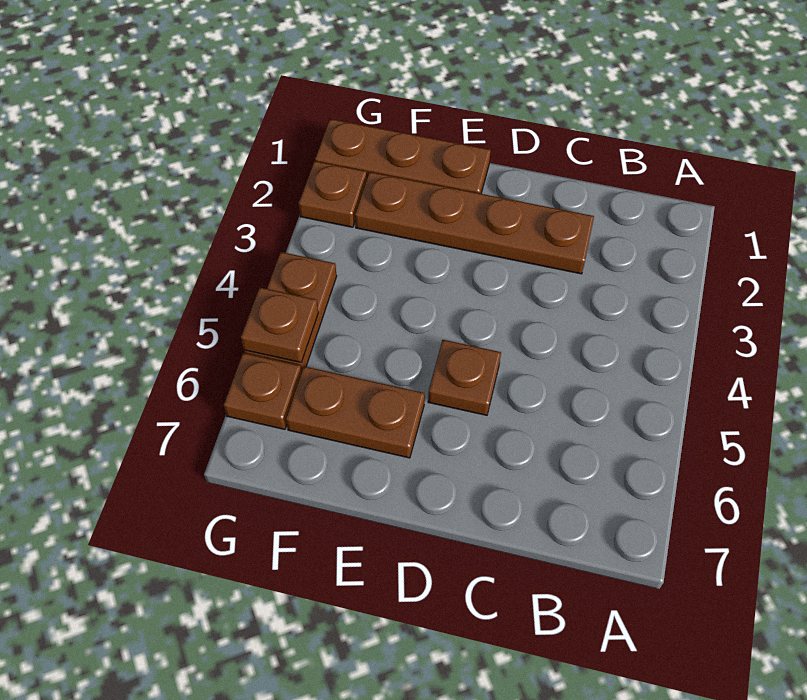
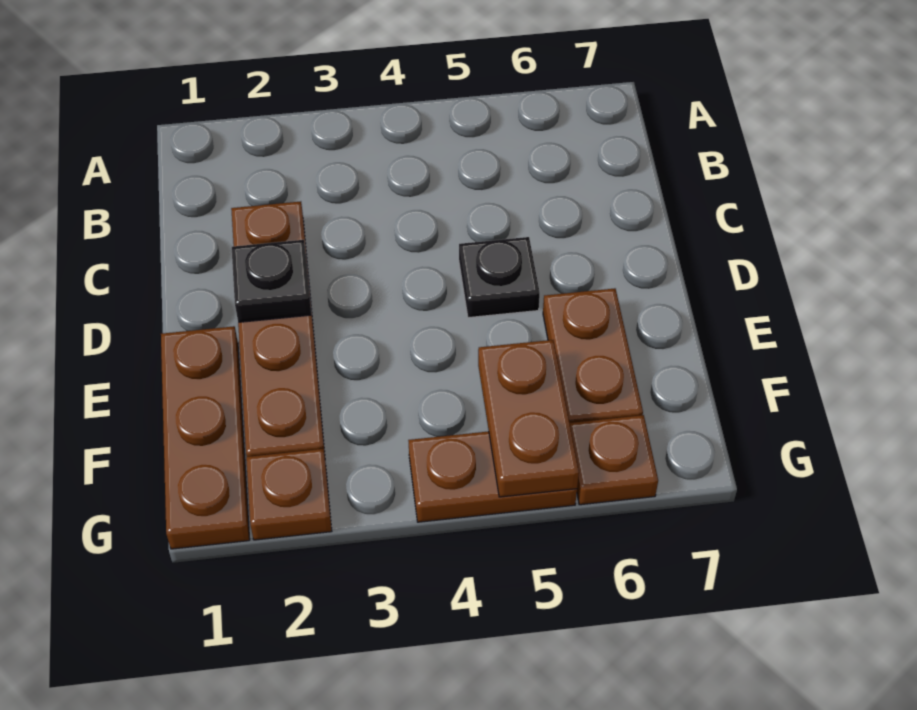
none -> black 1x1 plate [232,240,311,322]
brown 1x1 plate [428,340,501,415] -> black 1x1 plate [459,237,540,318]
brown 1x1 plate [241,288,318,362] -> brown 1x2 plate [478,340,579,497]

